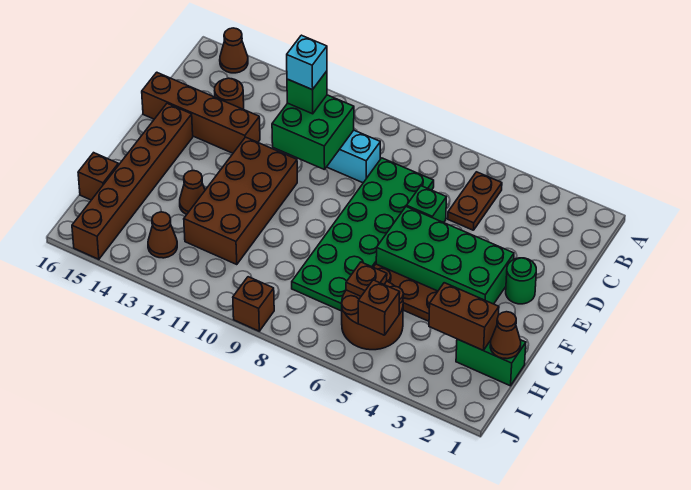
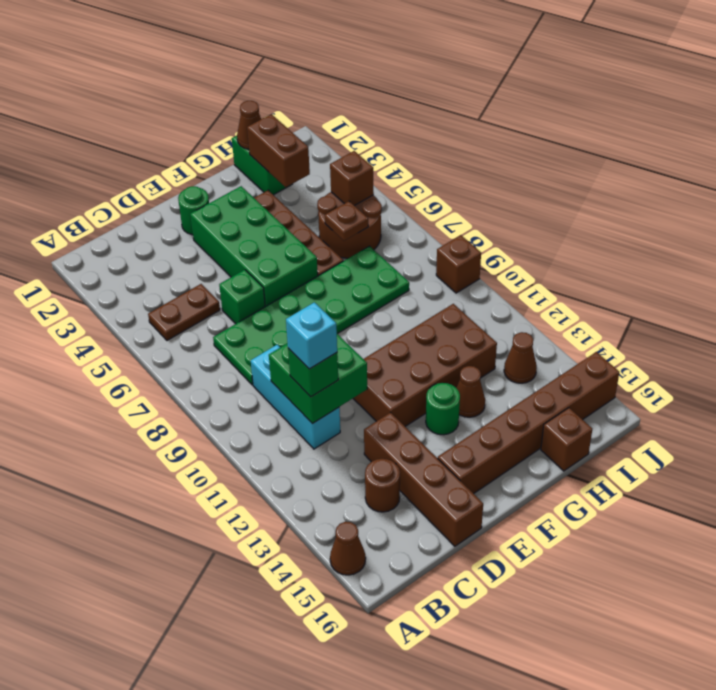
none -> green 1x1 round brick [426,383,460,435]

